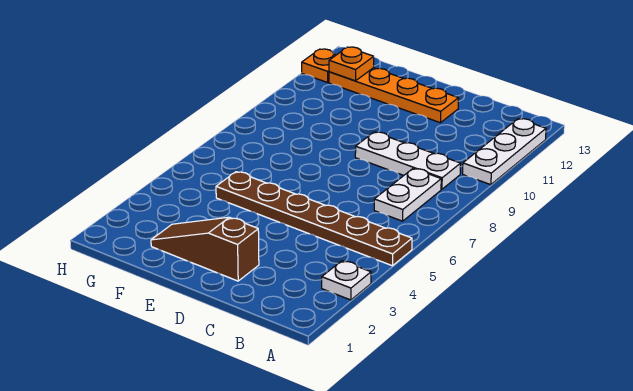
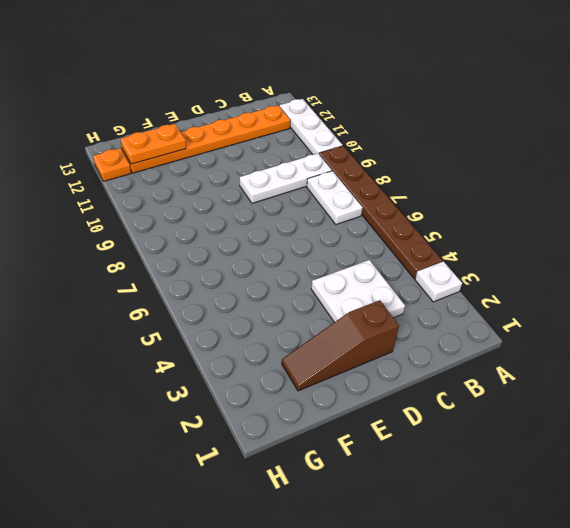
brown 1x6 plate [216,172,412,266] -> brown 1x6 plate turned to [319,146,442,279]
none -> white 2x2 plate [311,260,405,322]
orange 1x4 plate [329,68,459,123] -> orange 1x6 plate [122,105,290,173]
orange 1x1 plate [329,47,374,81] -> orange 1x2 plate [120,124,186,164]

